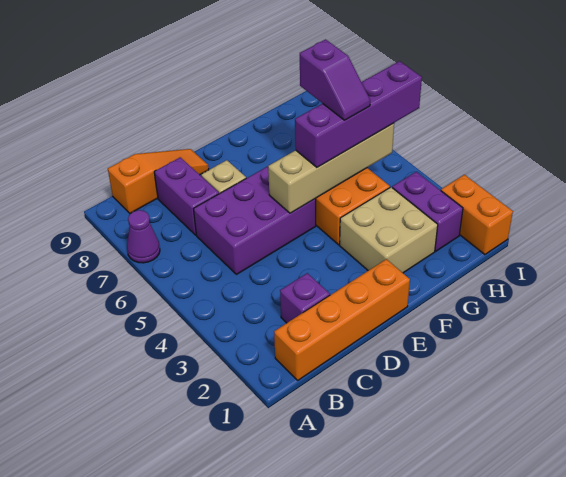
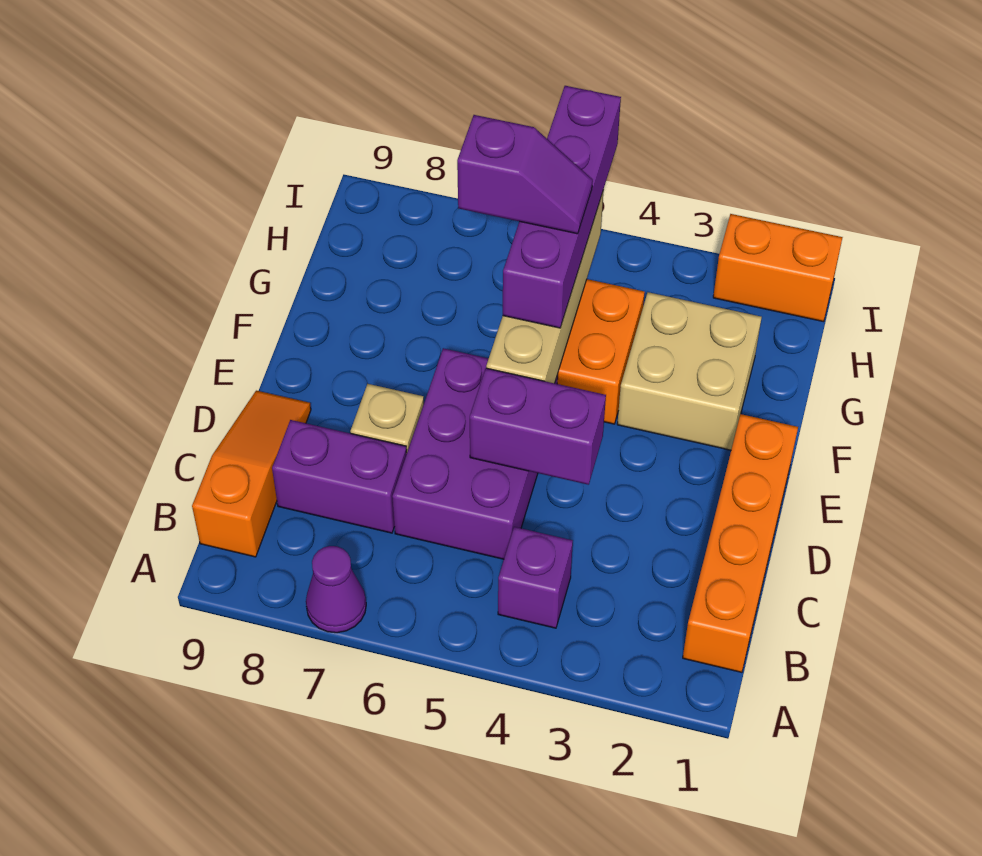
purple 1x1 brick [280,273,330,323] -> purple 1x1 brick moved to [498,527,573,628]
purple 1x2 brick [392,172,463,251] -> purple 1x2 brick moved to [470,368,606,485]

